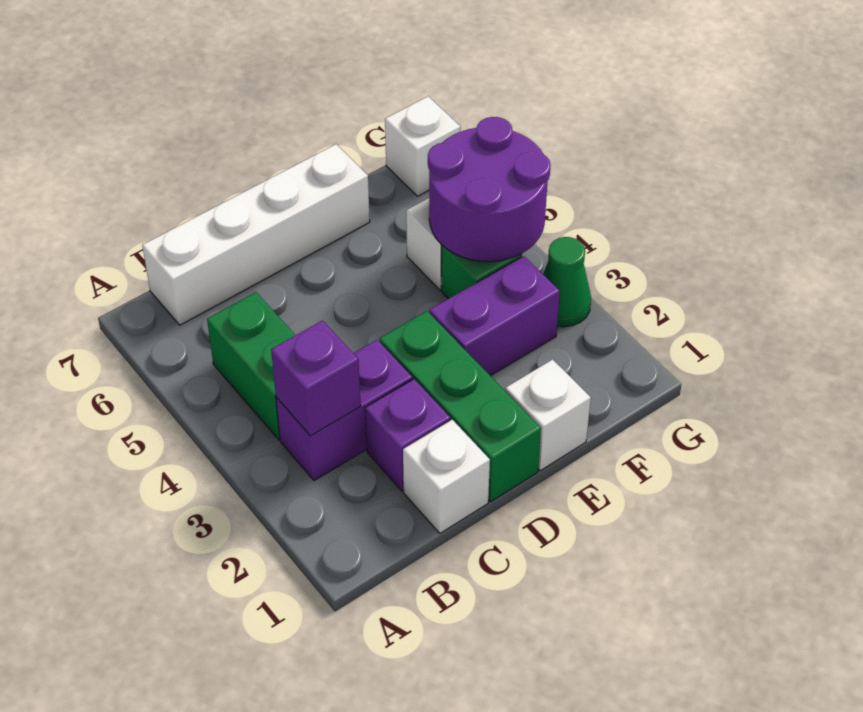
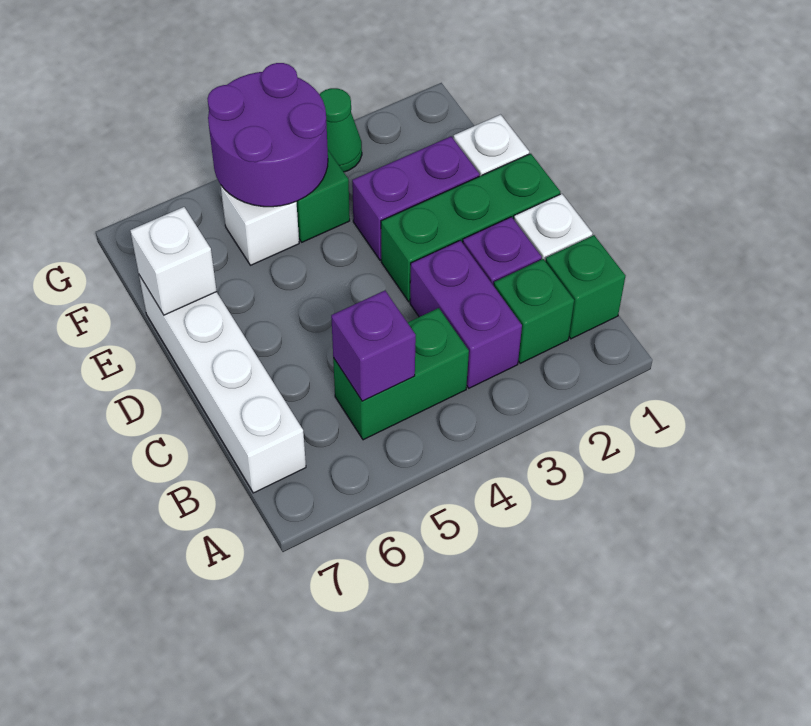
none -> green 1x1 brick [545,235,625,339]
none -> green 1x1 brick [494,259,574,363]
purple 1x1 brick [271,321,361,436] -> purple 1x1 brick moved to [331,291,416,401]
purple 1x2 brick [430,256,560,376] -> purple 1x2 brick turned to [352,137,480,260]
white 1x1 brick [385,96,461,196] -> white 1x1 brick moved to [130,207,217,315]

